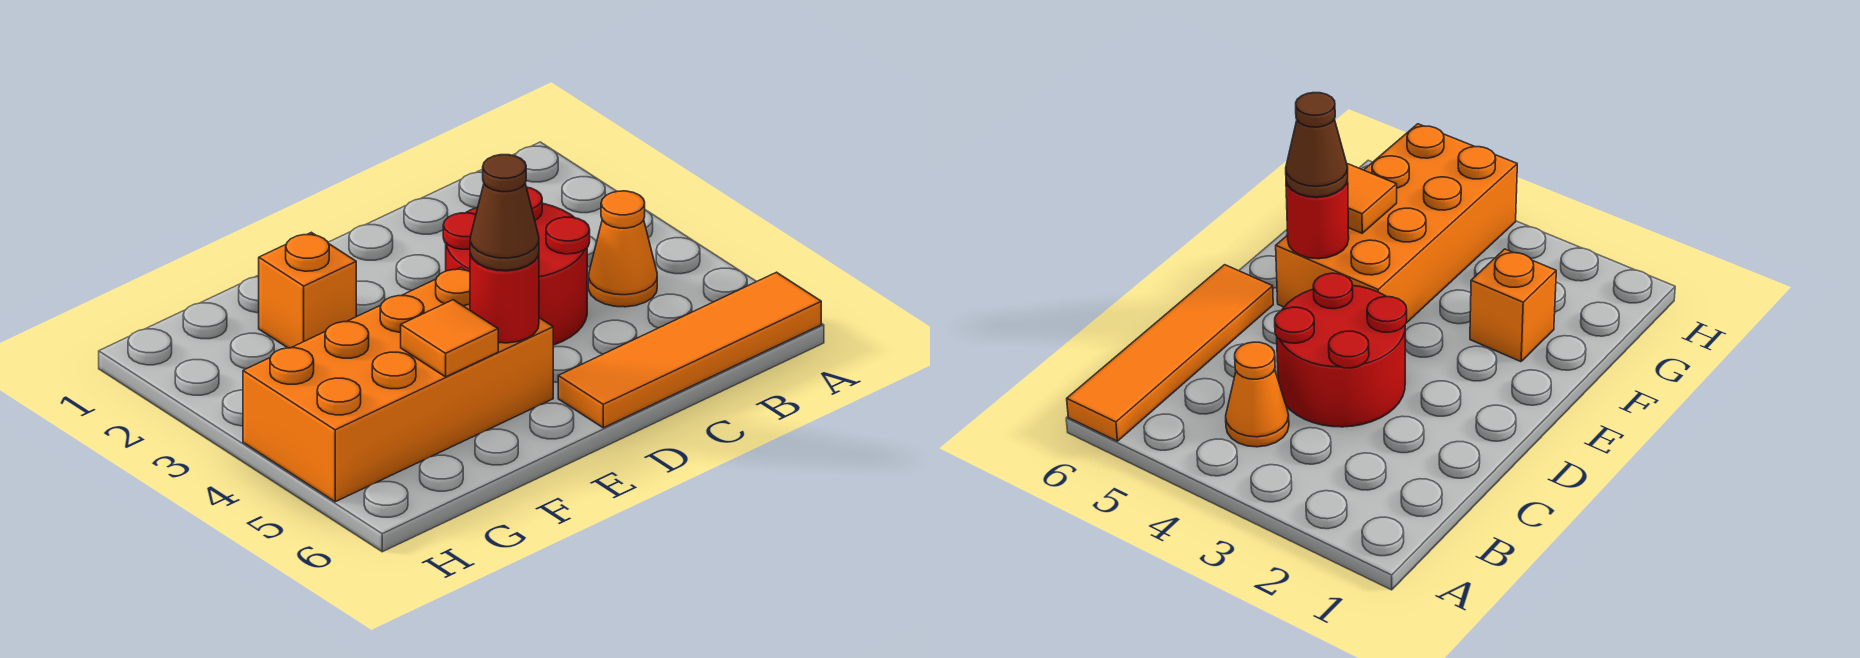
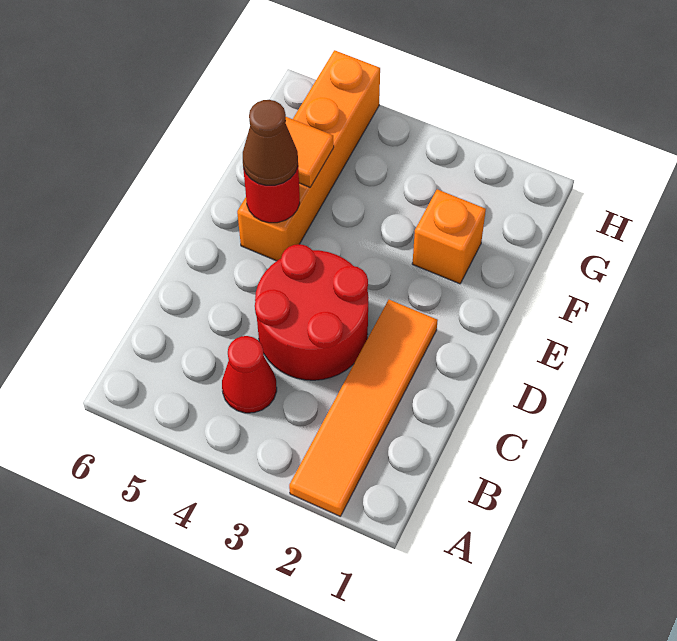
orange 1x4 tile [558,272,821,428] -> orange 1x4 tile moved to [289,300,438,516]
orange 1x1 cone [588,191,657,307] -> red 1x1 cone [222,336,277,413]
orange 2x4 brick [243,267,553,502] -> orange 1x4 brick [237,50,380,261]

